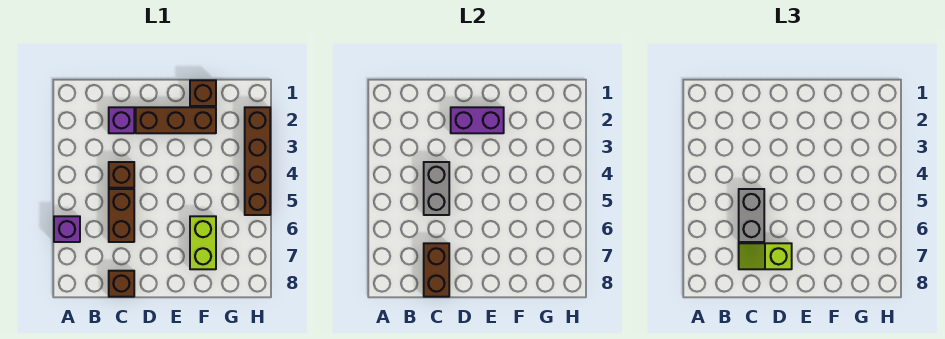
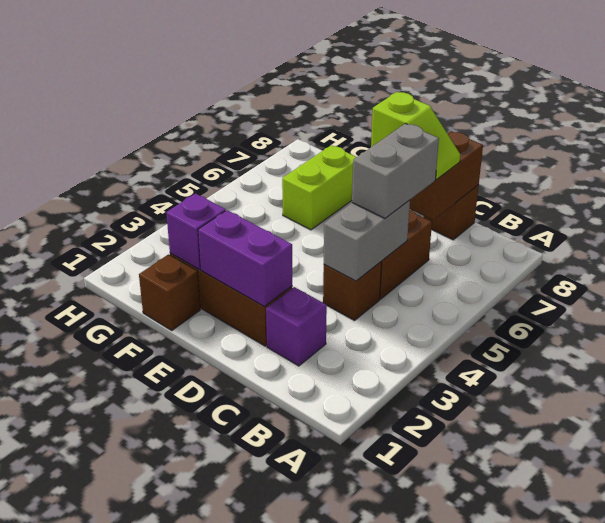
purple 1x1 brick [54,216,80,242] -> purple 1x1 brick moved to [166,193,226,269]
brown 1x4 brick [245,107,270,215] -> none

